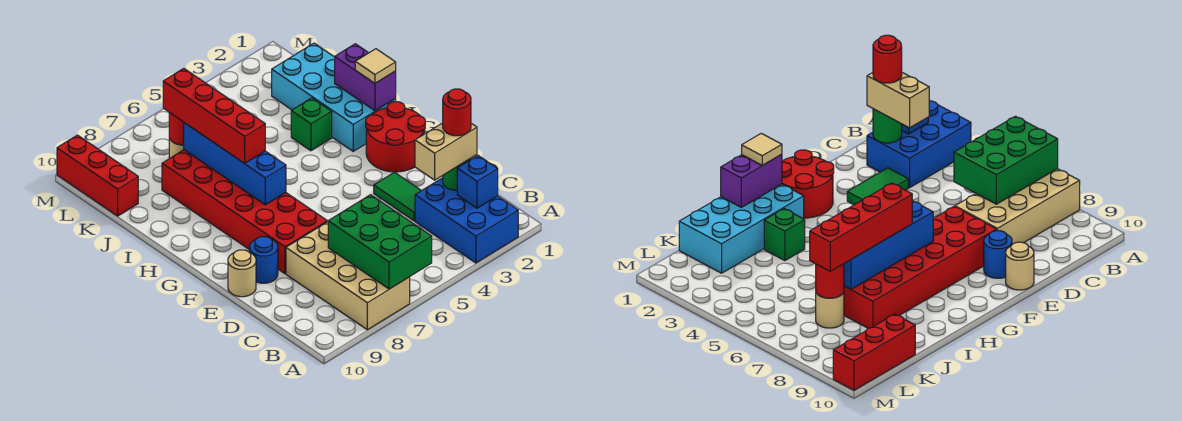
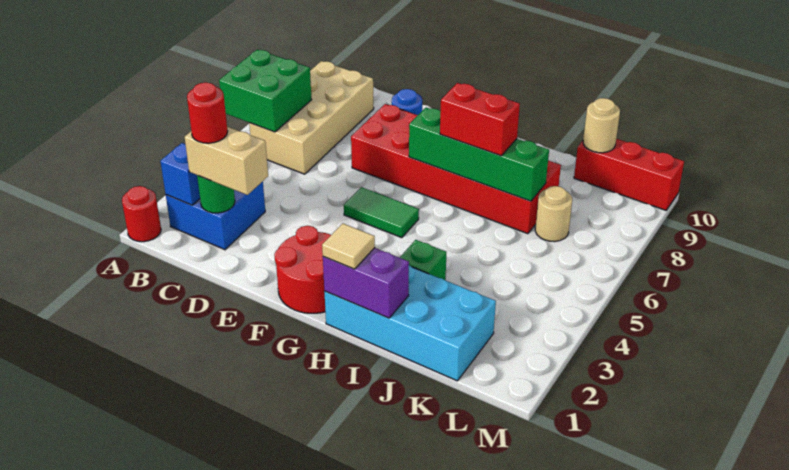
blue 2x3 brick [415,178,518,263] -> blue 2x2 brick [166,181,265,250]
green 2x3 brick [328,195,432,289] -> green 2x2 brick [219,50,312,132]
tan 2x4 brick [286,222,410,330] -> tan 2x4 brick turned to [249,61,374,174]
tan 1x2 brick [415,123,477,180] -> tan 1x2 brick turned to [185,127,268,195]
green 1x2 tile [374,172,421,221] -> green 1x2 tile moved to [344,187,419,238]
tan 1x1 round brick [228,250,256,297] -> tan 1x1 round brick moved to [583,98,620,153]
blue 1x4 brick [184,123,286,205] -> green 1x4 brick [409,108,549,201]
red 1x4 brick [163,68,265,163] -> red 1x2 brick [440,83,520,156]
red 1x1 round brick [169,113,184,145] -> red 1x1 round brick moved to [122,186,161,242]

